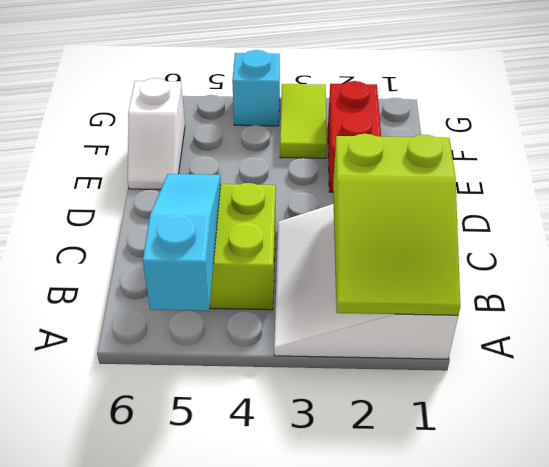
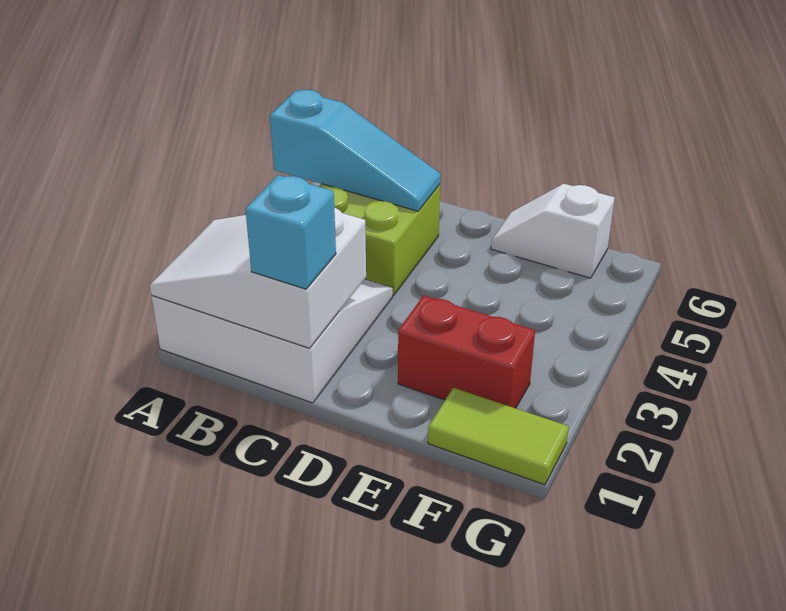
lime 2x3 slope [333,134,460,315] -> white 2x3 slope [150,208,366,348]
lime 1x2 tile [280,84,327,158] -> lime 1x2 tile moved to [428,388,569,485]
cyan 1x1 brick [232,50,280,126] -> cyan 1x1 brick moved to [245,175,336,289]

